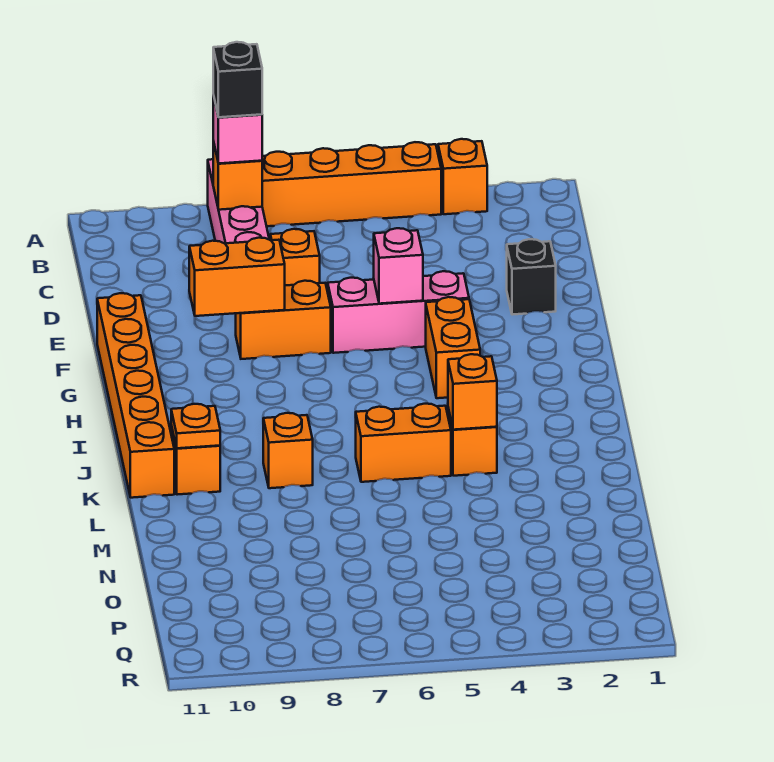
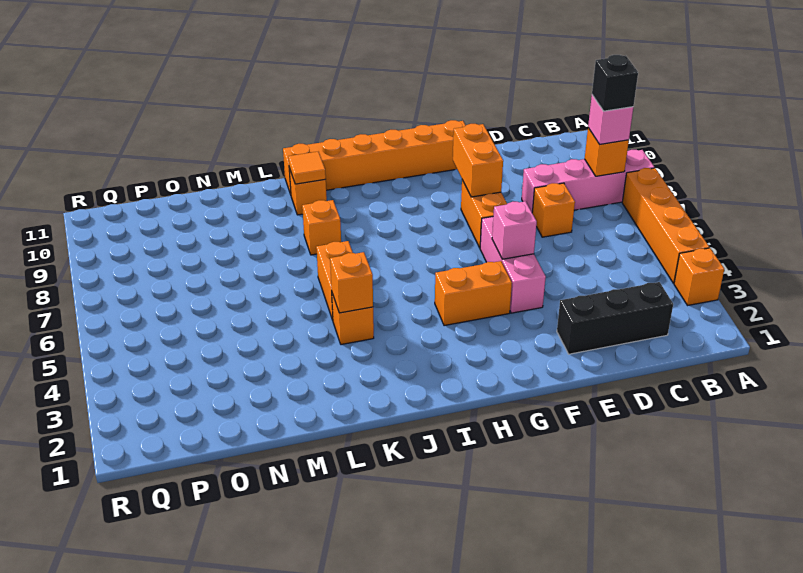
black 1x1 brick [507,239,556,315] -> black 1x3 brick [557,282,673,354]
orange 1x1 plate [171,404,220,448] -> orange 1x1 tile [288,152,326,184]

